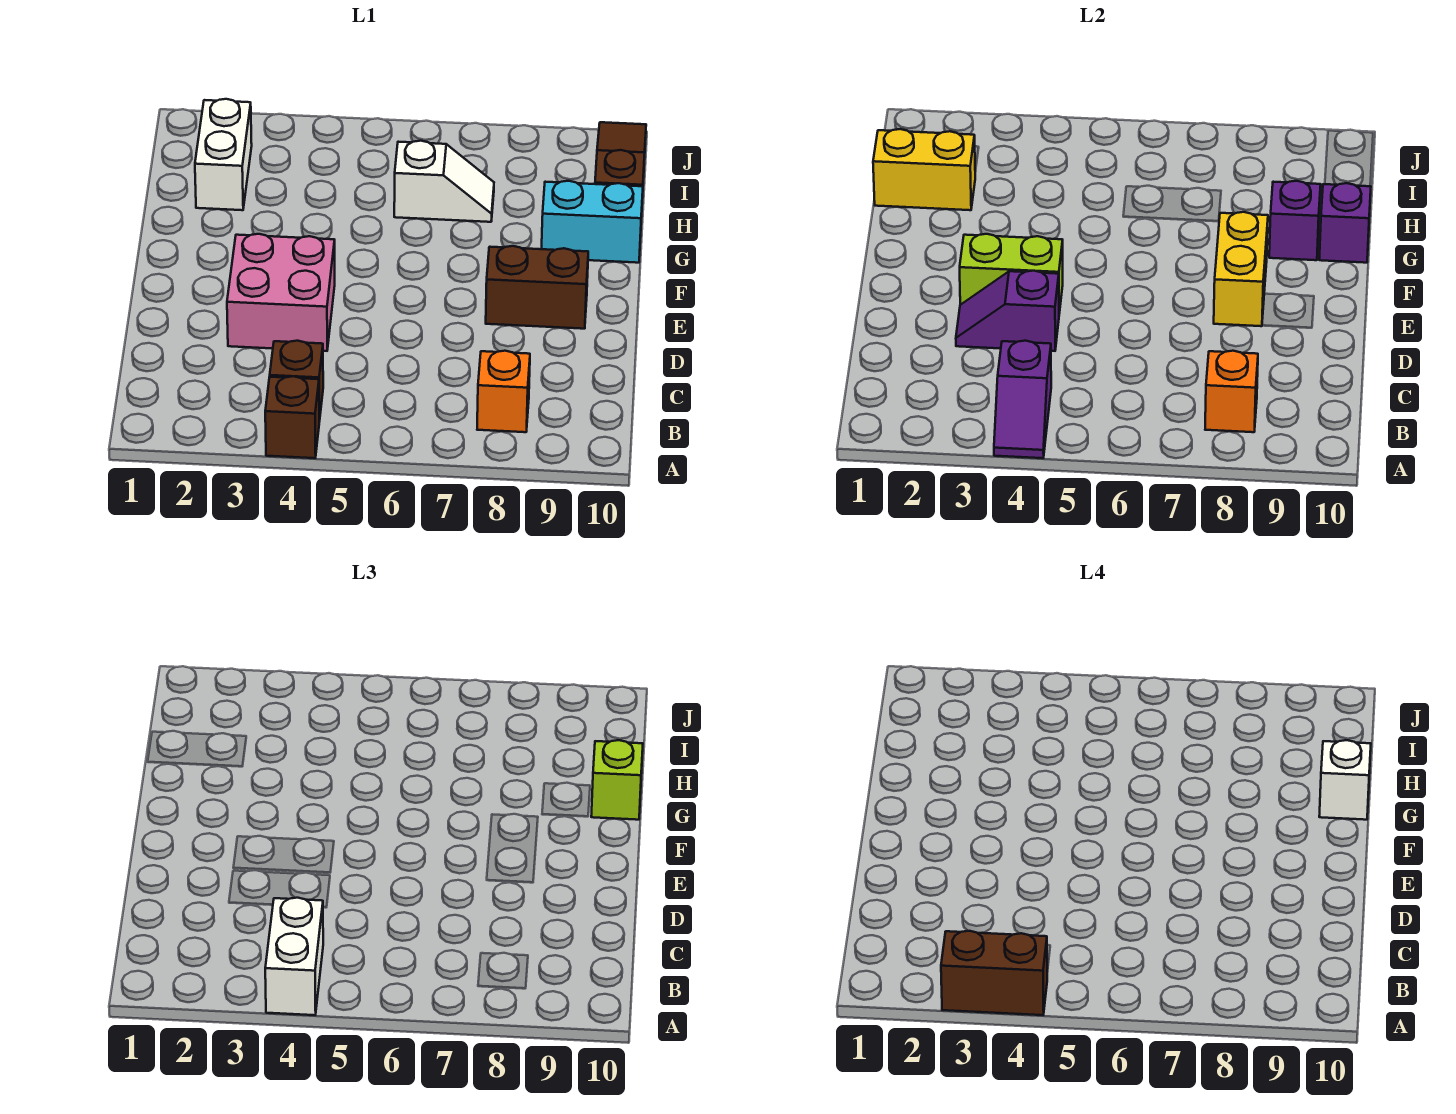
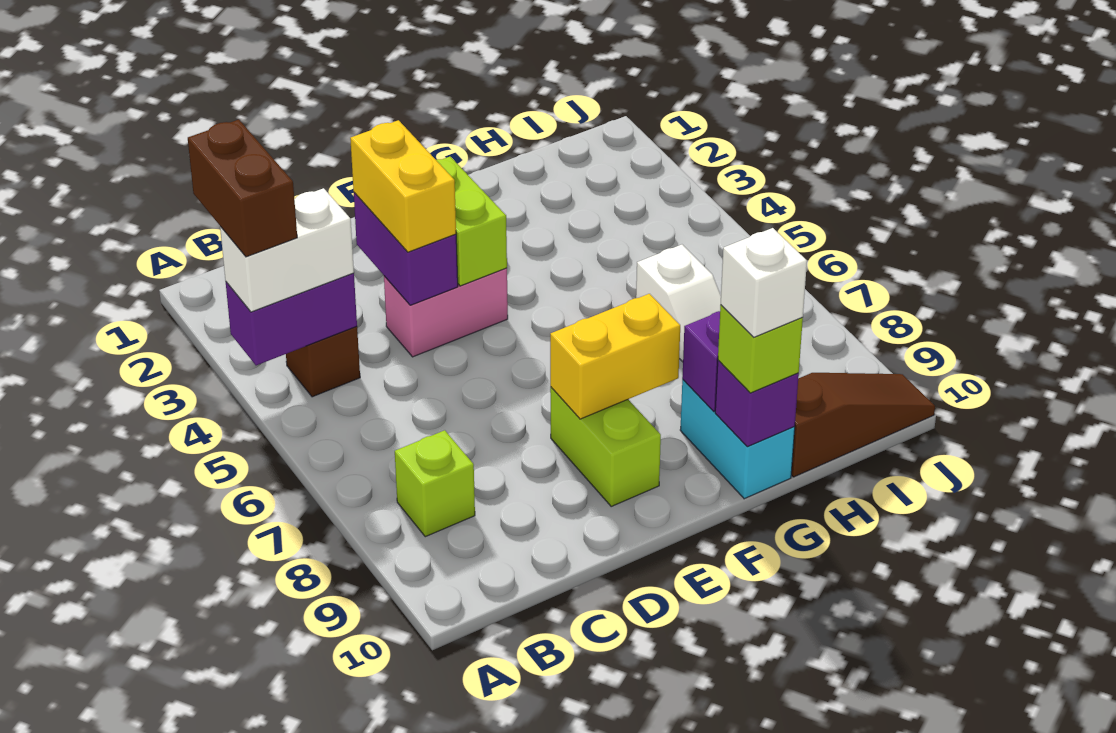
brown 1x1 brick [265,376,319,458] -> none
purple 1x2 slope [994,341,1051,458] -> purple 1x2 brick [226,273,357,365]
orange 1x1 brick [477,351,530,432] -> lime 1x1 brick [395,430,475,537]
orange 1x1 brick [1205,351,1258,432] -> none
pink 2x2 brick [227,234,335,351] -> pink 1x2 brick [384,268,508,357]
purple 1x2 slope [956,271,1059,351] -> purple 1x2 brick [354,193,458,305]
brown 1x2 brick [486,246,588,329] -> lime 1x2 brick [550,387,661,506]
yellow 1x2 brick [873,129,975,210] -> yellow 1x2 brick moved to [350,120,456,252]
white 1x2 brick [195,99,252,210] -> none

